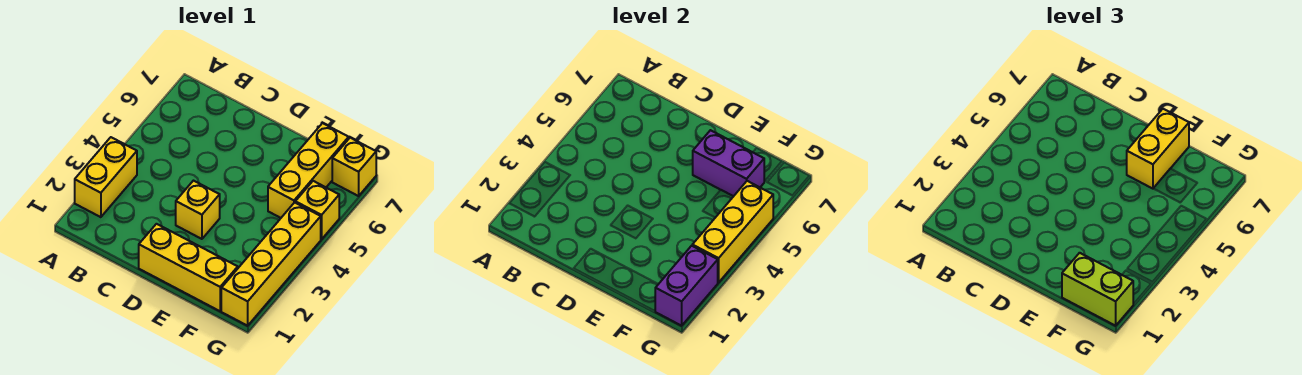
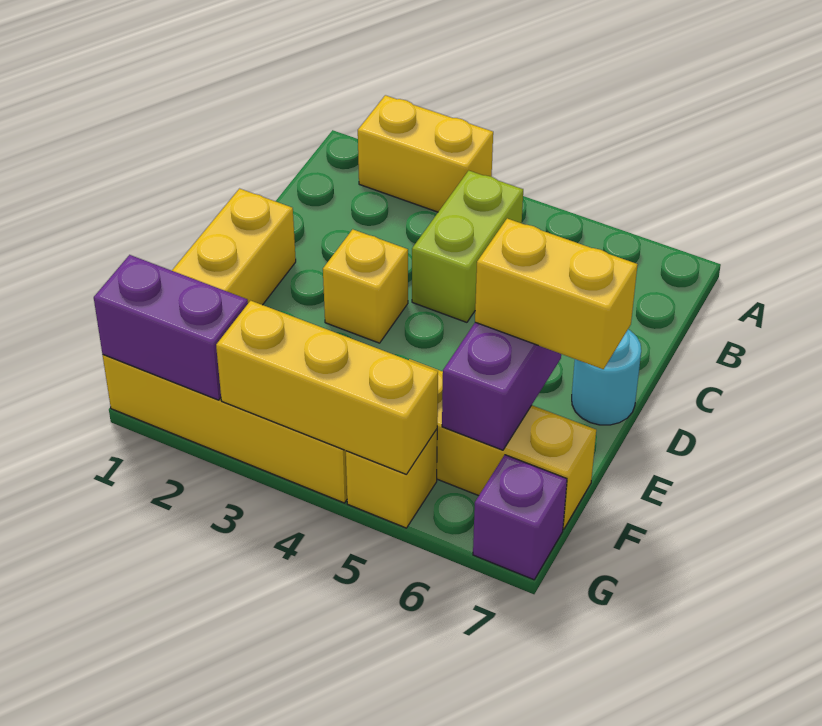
none -> cyan 1x1 round brick [572,330,641,425]
lime 1x2 brick [1062,253,1133,326] -> lime 1x2 brick moved to [412,171,523,322]
yellow 1x1 brick [332,138,376,196] -> purple 1x1 brick [473,455,567,580]

